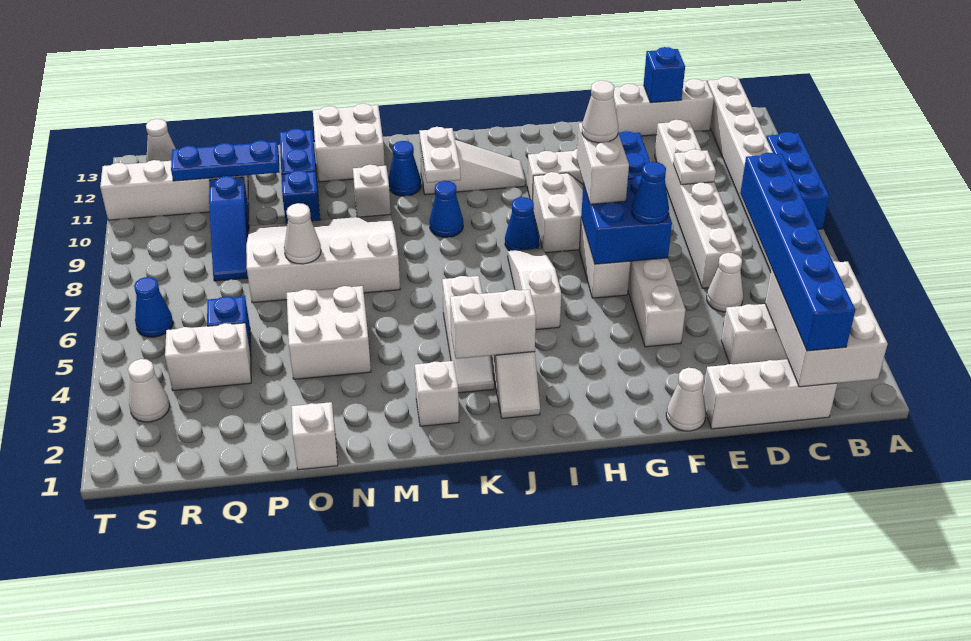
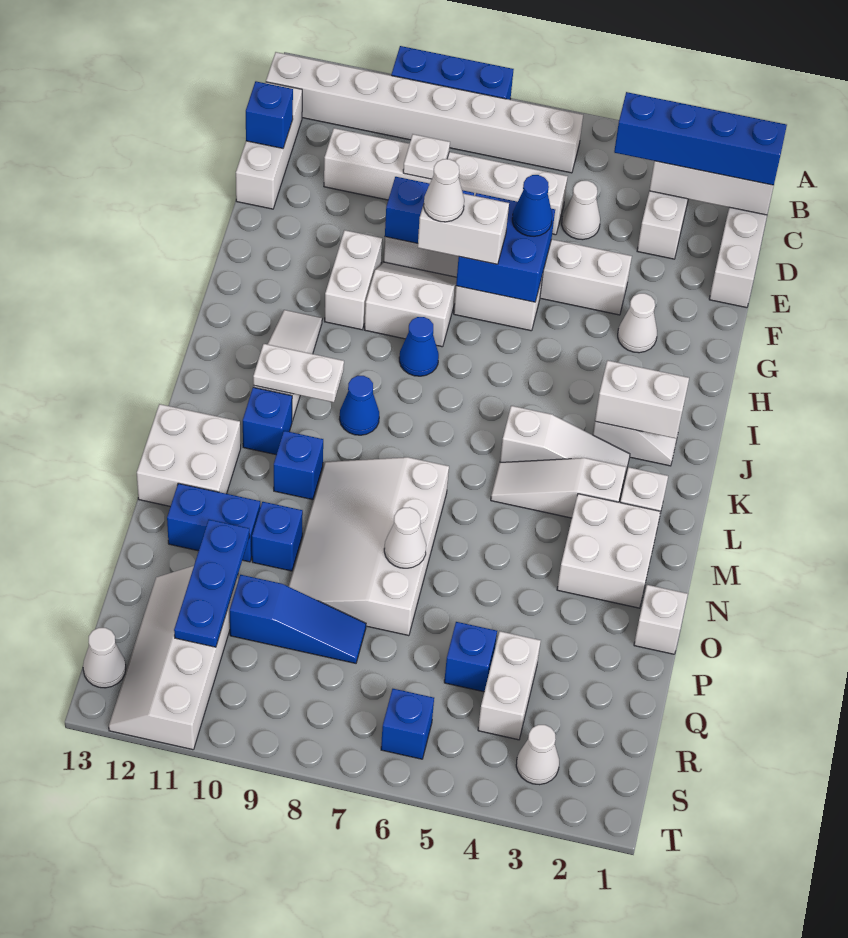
blue 1x6 brick [740,153,855,351] -> blue 1x4 brick [614,92,787,185]
white 1x1 cone [666,368,706,431] -> white 1x1 cone moved to [618,293,657,353]
white 1x3 slope [508,248,561,330] -> white 1x3 slope moved to [491,458,626,518]
white 1x2 brick [450,290,536,359] -> white 1x2 brick turned to [595,360,689,439]
blue 1x1 cone [388,141,421,196] -> blue 1x1 brick [243,387,292,455]
white 1x1 brick [353,165,391,217] -> blue 1x1 brick [274,431,323,500]
white 2x2 brick [287,286,371,379] -> white 2x2 brick moved to [557,494,661,608]
blue 1x1 cone [134,277,173,337] -> blue 1x1 brick [381,689,434,759]

